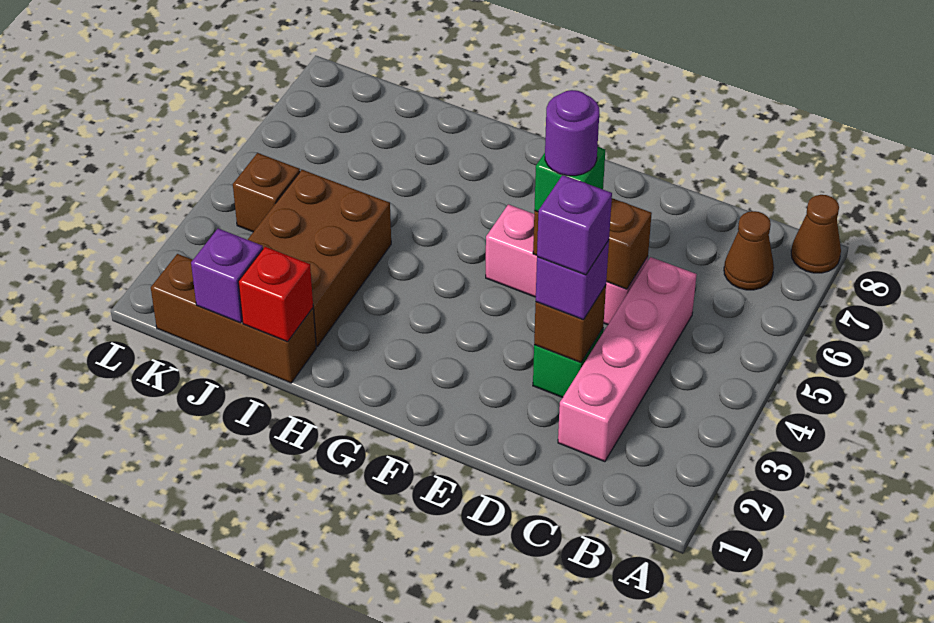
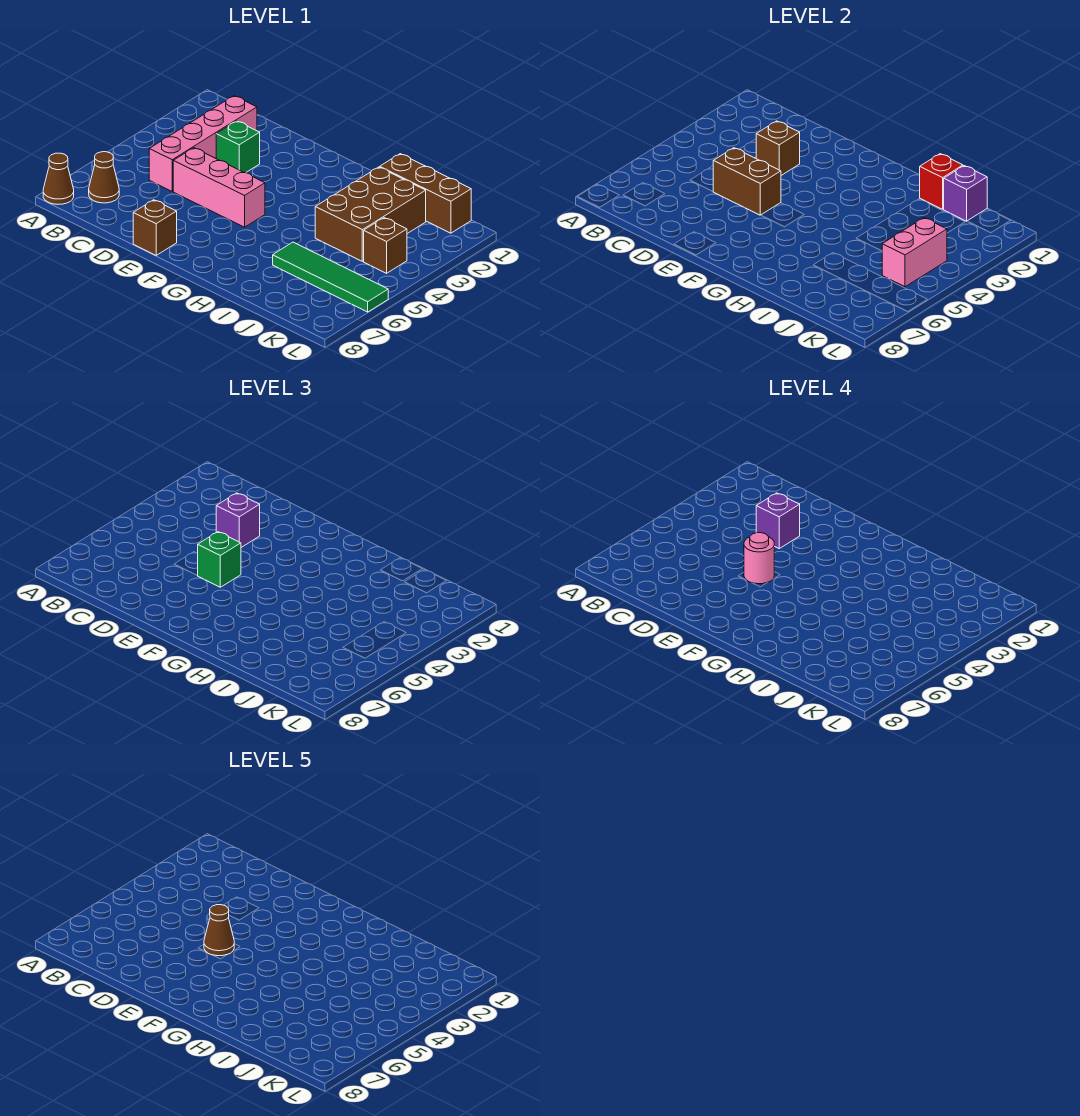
purple 1x1 round brick [545,90,599,176] -> pink 1x1 round brick [744,533,774,584]
none -> brown 1x1 cone [204,905,234,956]
none -> brown 1x1 brick [133,200,177,255]
none -> green 1x4 tile [273,242,388,312]
none -> pink 1x2 brick [882,218,947,287]

